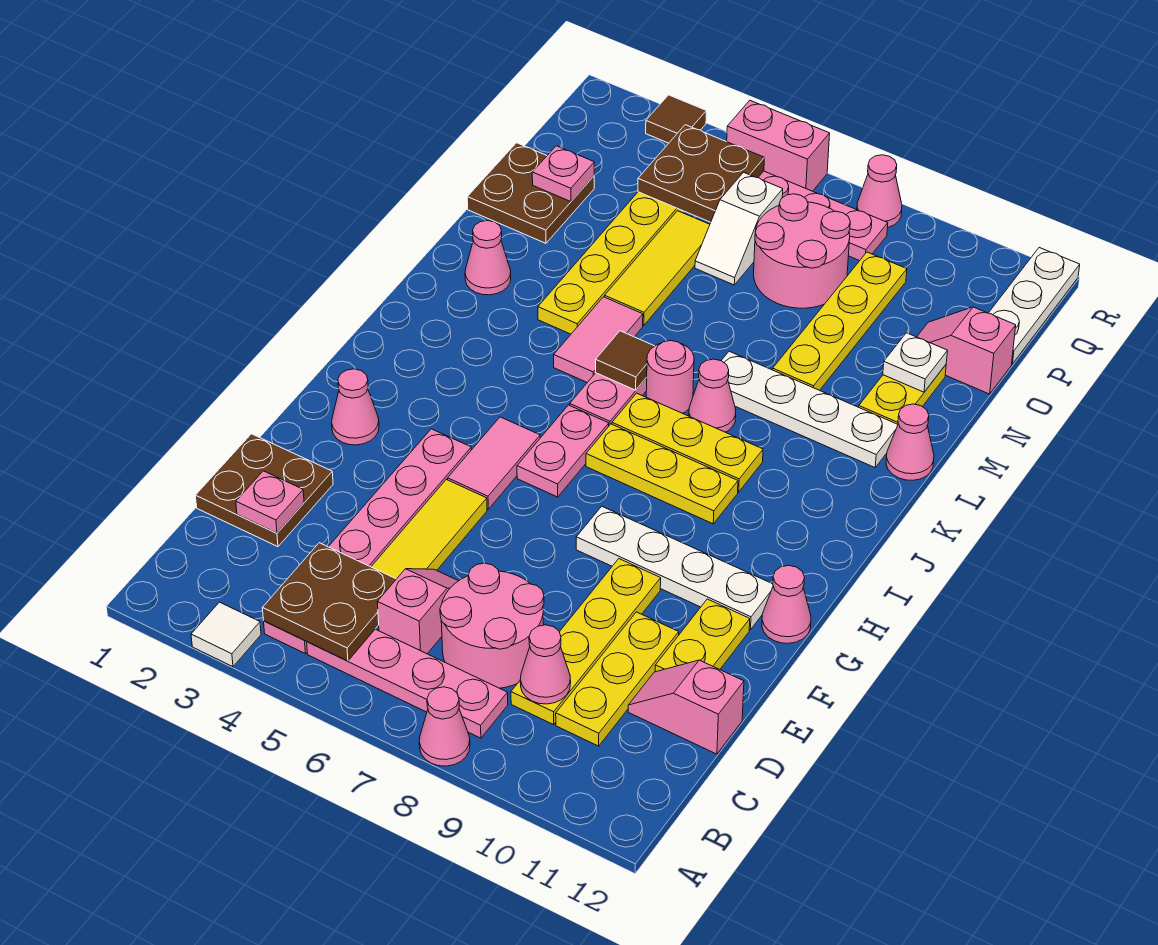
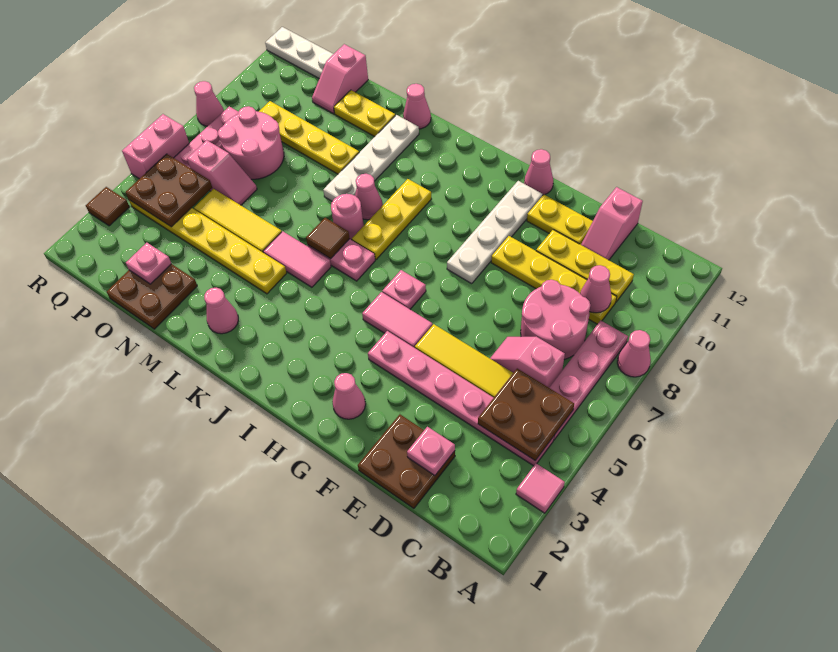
white 1x1 tile [191,602,261,667] -> pink 1x1 tile [516,464,565,513]
pink 1x2 plate [517,405,609,497] -> pink 1x1 plate [382,270,426,309]
yellow 1x3 plate [586,424,738,524] -> none
white 1x1 plate [883,333,947,392] -> none
white 1x2 slope [695,172,783,285] -> pink 1x2 slope [187,140,257,205]

